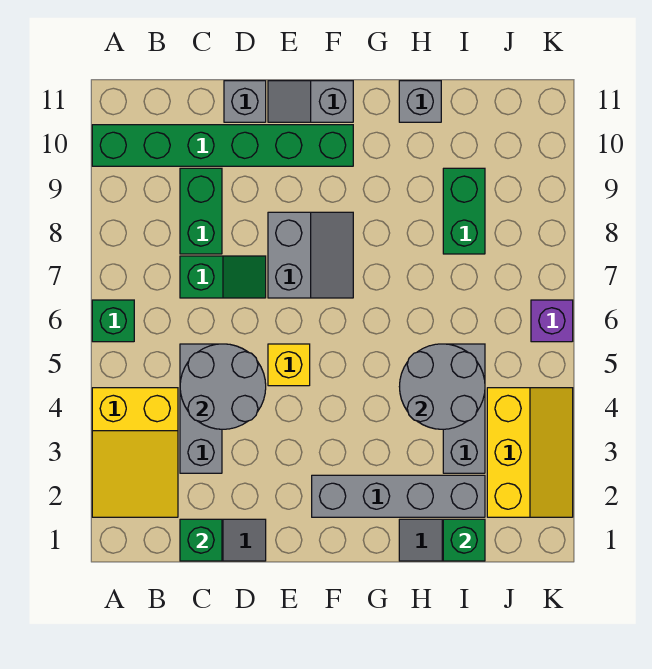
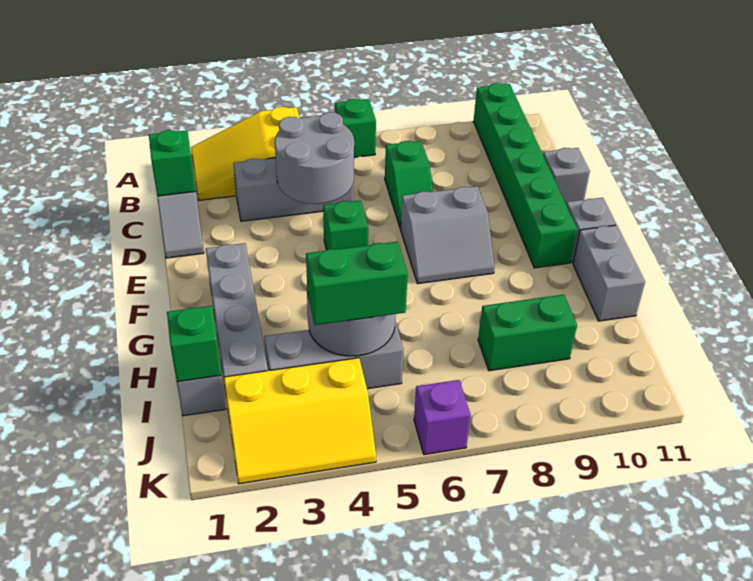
green 1x2 brick [180,168,222,254] -> green 1x2 brick moved to [306,242,408,325]
yellow 1x1 brick [268,344,310,386] -> green 1x1 brick [323,200,368,250]
grey 1x1 brick [399,81,441,122] -> grey 1x2 brick [573,225,645,321]

